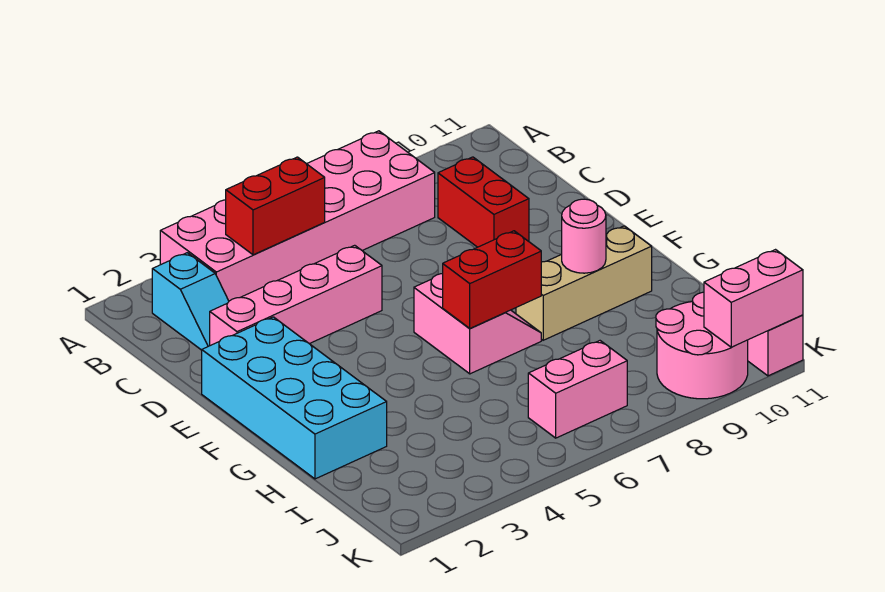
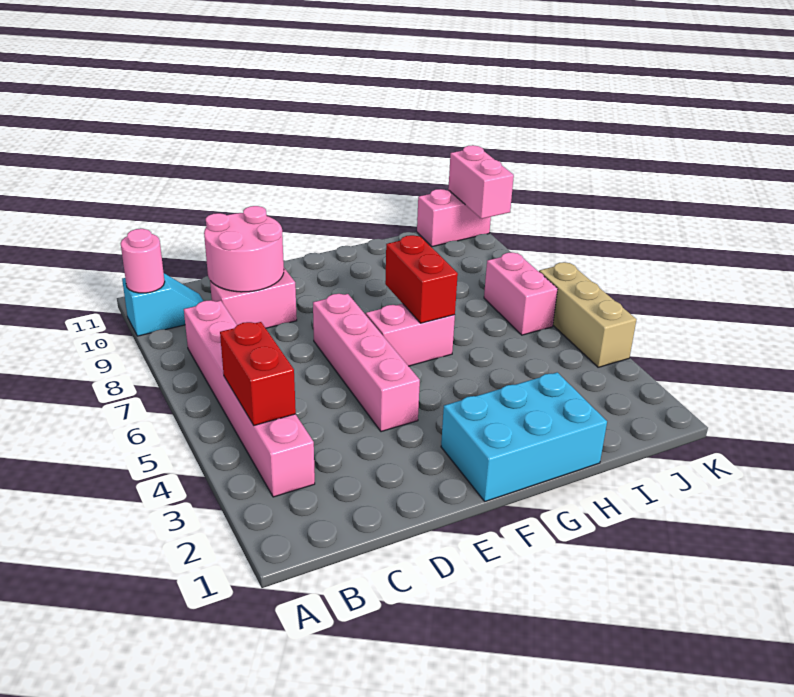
pink 2x6 brick [160,131,435,301] -> pink 1x6 brick [184,300,315,497]
cyan 1x2 slope [152,253,229,350] -> cyan 1x2 slope moved to [122,273,203,336]
red 1x2 brick [438,157,529,247] -> pink 1x2 brick [210,268,297,328]
pink 1x4 brick [210,245,382,346] -> pink 1x4 brick moved to [313,294,420,432]
cyan 2x4 brick [202,317,387,479] -> cyan 2x3 brick [441,372,607,501]
tan 1x3 brick [516,226,652,340] -> tan 1x3 brick moved to [539,262,636,367]
pink 1x1 round brick [562,199,606,273] -> pink 1x1 round brick moved to [121,229,165,293]
pink 2x2 round brick [656,292,748,399] -> pink 2x2 round brick moved to [204,206,284,292]

